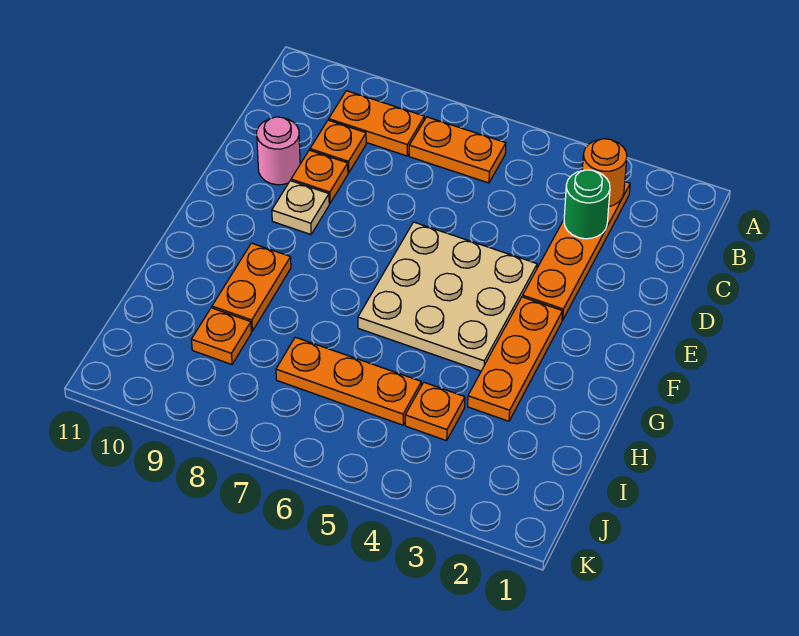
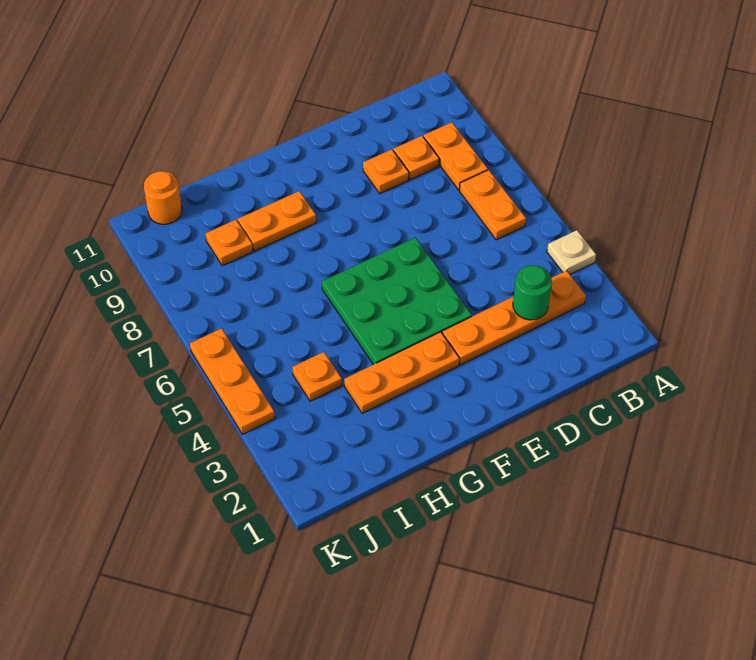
orange 1x1 round brick [582,139,627,206] -> orange 1x1 round brick moved to [144,171,182,224]
pink 1x1 round brick [257,117,300,185] -> none
tan 3x3 plate [358,222,537,371] -> green 3x3 plate [322,238,472,365]
tan 1x1 plate [272,181,329,235] -> tan 1x1 plate moved to [547,230,596,274]
orange 1x3 plate [276,337,421,425] -> orange 1x3 plate moved to [190,328,275,434]

